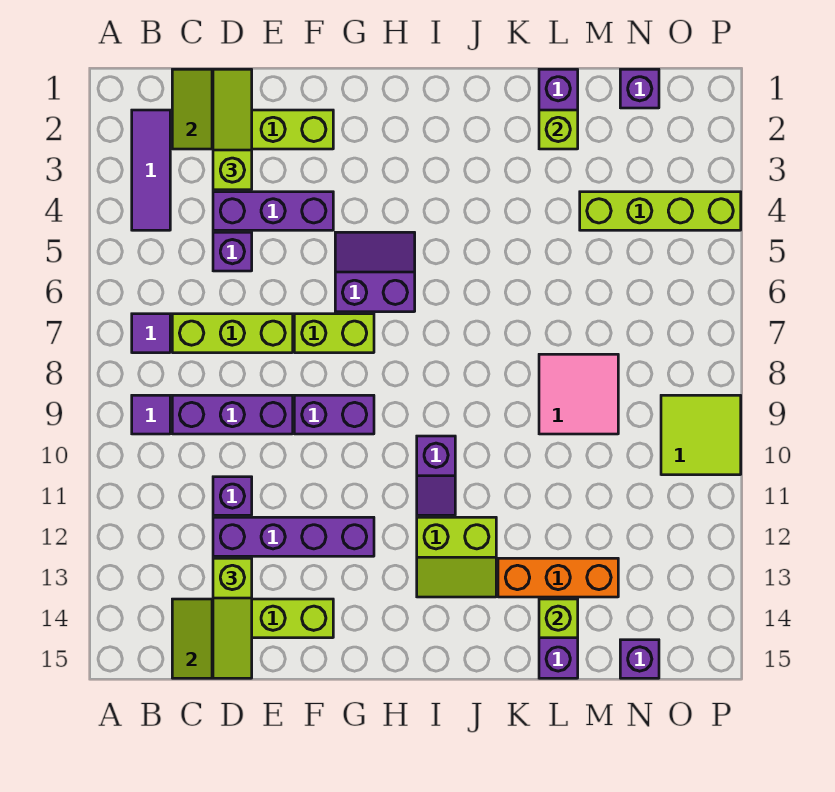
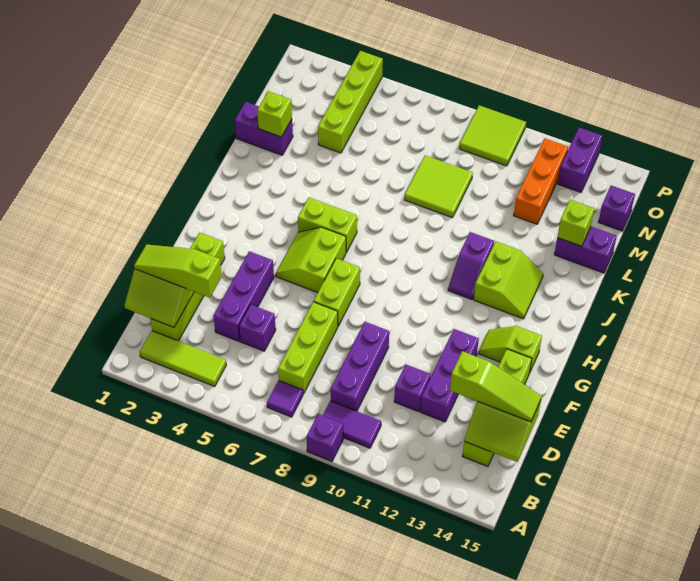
purple 1x3 tile [132,110,170,230] -> lime 1x3 tile [140,331,226,386]
purple 1x1 tile [132,395,170,434] -> purple 1x2 tile [323,401,381,448]
purple 1x4 brick [213,517,374,556] -> purple 1x3 brick [420,329,479,422]
purple 1x2 brick [294,395,374,434] -> purple 1x2 brick moved to [558,127,602,192]
purple 2x2 slope [335,232,415,312] -> lime 2x2 slope [276,227,346,293]
none -> lime 1x2 slope [479,326,542,371]
none -> lime 1x2 brick [298,198,357,252]
purple 1x2 slope [417,436,455,515] -> purple 1x2 slope turned to [448,232,494,299]
orange 1x3 brick [498,558,618,597] -> orange 1x3 brick moved to [514,139,568,224]
pink 2x2 tile [539,354,618,434] -> lime 2x2 tile [405,155,473,218]
purple 1x1 brick [620,69,659,108] -> purple 1x1 brick moved to [307,414,343,461]

